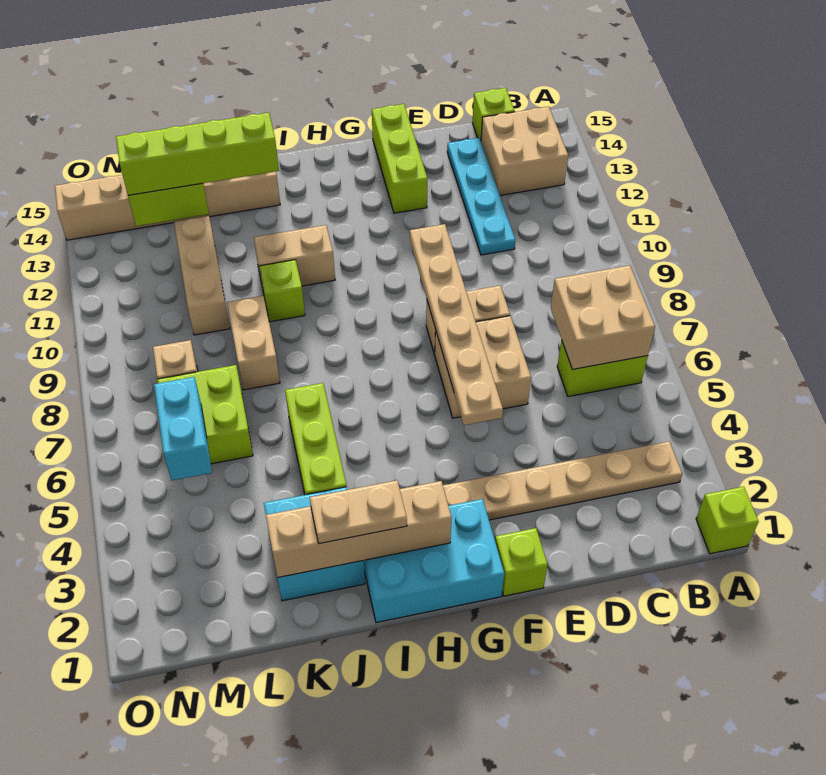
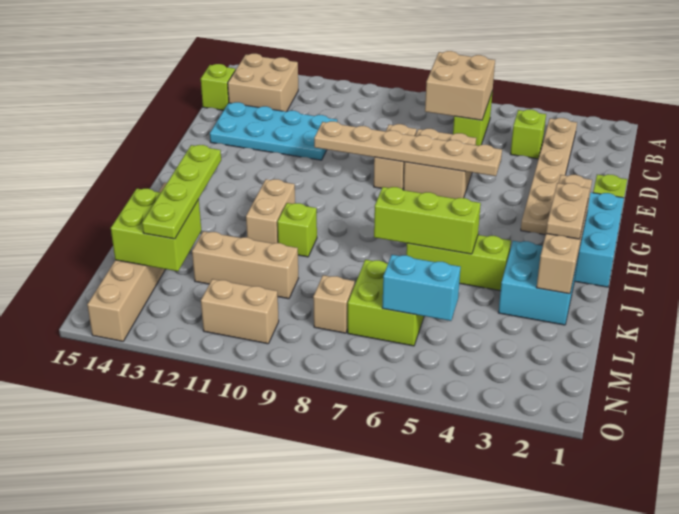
lime 1x1 brick [696,487,759,554] -> lime 1x1 brick moved to [511,110,546,159]
cyan 1x4 plate [447,138,515,255] -> cyan 2x4 plate [210,102,337,160]
lime 1x3 brick [372,104,427,213] -> lime 1x3 brick moved to [374,187,481,254]
lime 1x4 brick [116,113,279,195] -> lime 1x4 plate [142,145,221,239]
tan 1x2 brick [227,296,280,390] -> tan 1x2 brick moved to [201,279,279,344]

